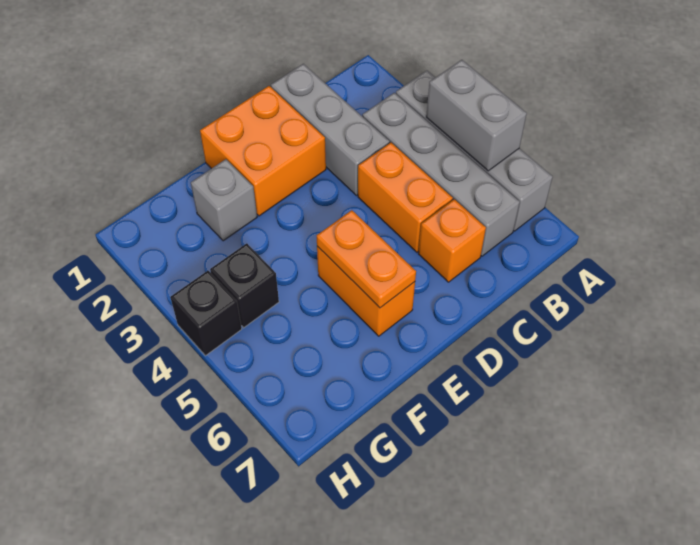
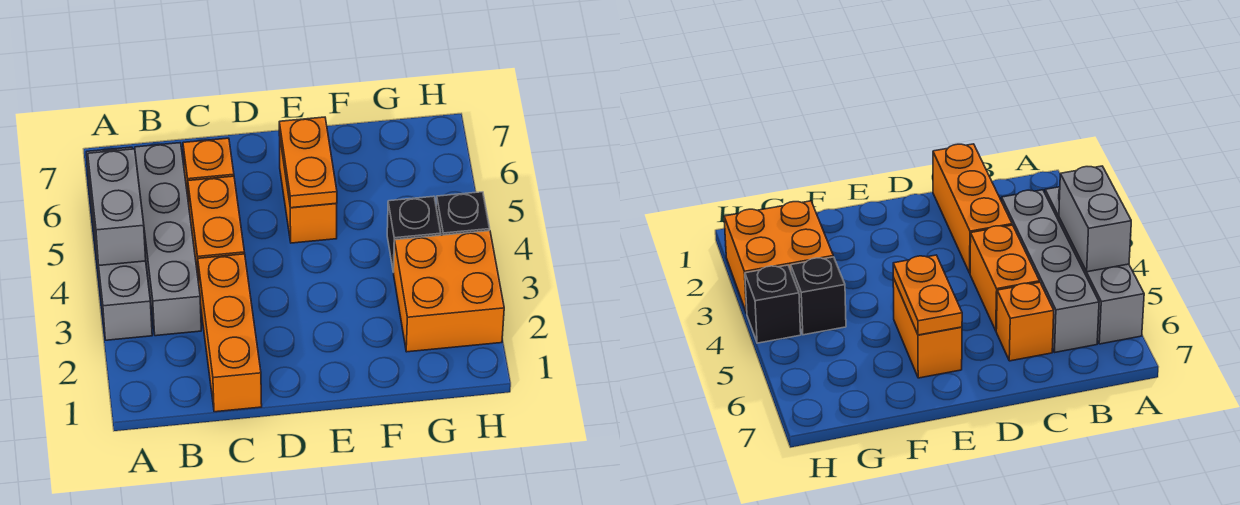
grey 1x3 brick [271,64,390,196] -> orange 1x3 brick [198,254,262,412]
orange 2x2 brick [200,86,326,216] -> orange 2x2 brick moved to [394,231,504,352]
grey 1x1 brick [191,159,257,241] -> none

